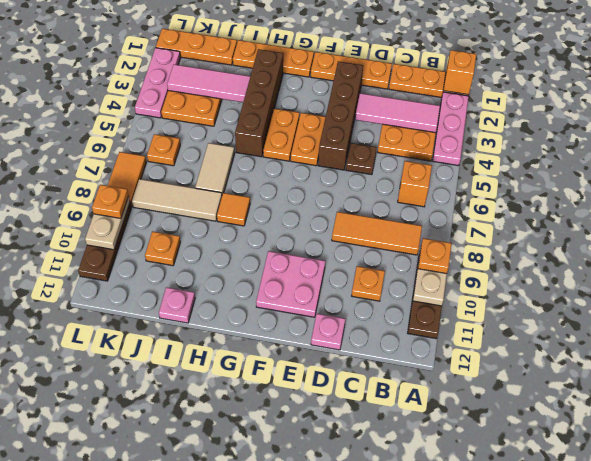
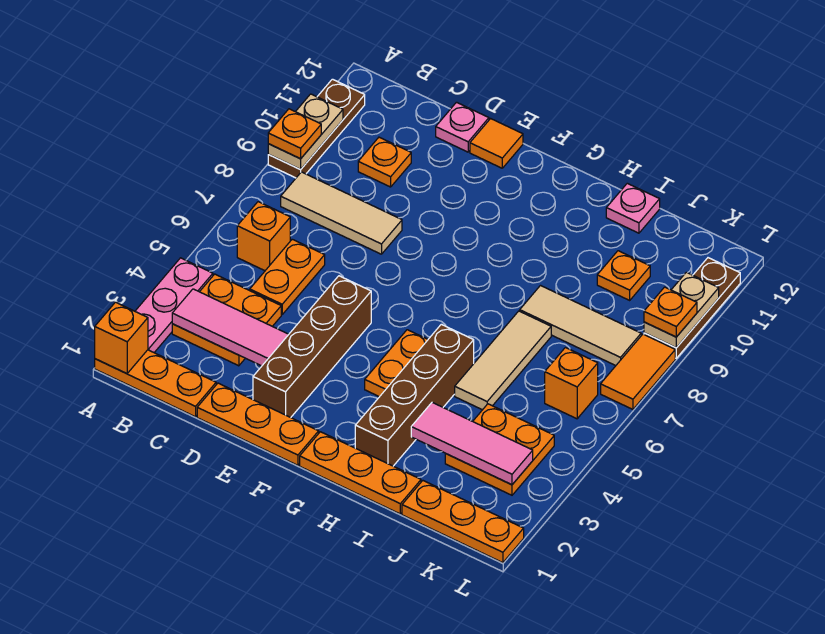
orange 1x3 tile [332,212,422,255] -> tan 1x3 tile [281,172,402,254]
brown 1x1 plate [346,143,377,175] -> none
pink 2x2 plate [256,251,325,317] -> none
orange 1x2 plate [291,113,326,166] -> orange 1x2 plate moved to [250,239,325,314]
orange 1x1 tile [217,193,250,226] -> orange 1x1 tile moved to [470,119,523,168]
tan 1x2 tile [195,143,235,195] -> tan 1x3 tile [455,311,551,410]
orange 1x1 plate [147,134,180,166] -> orange 1x1 brick [545,348,598,419]
pink 1x3 plate [135,48,180,118] -> none

